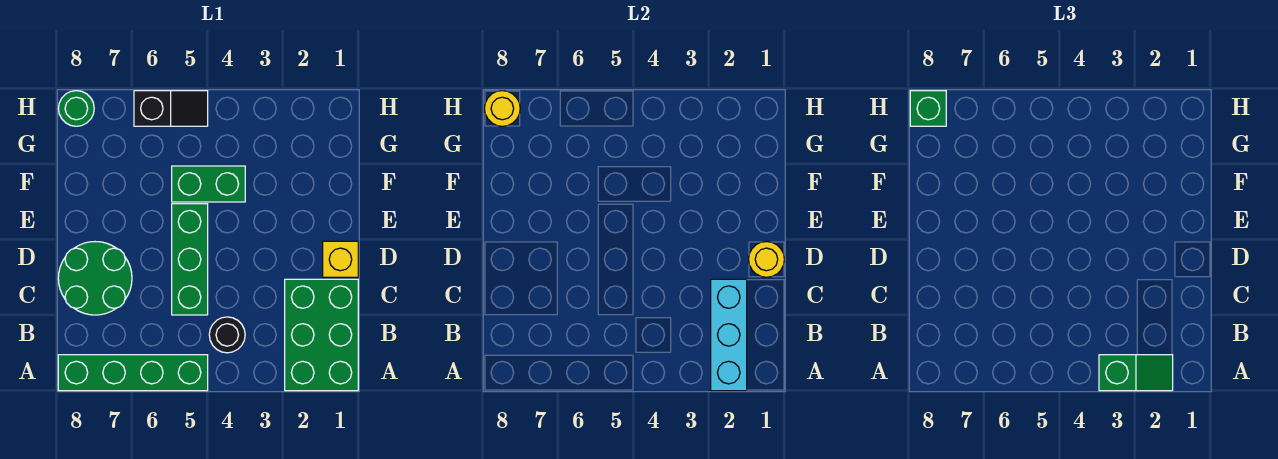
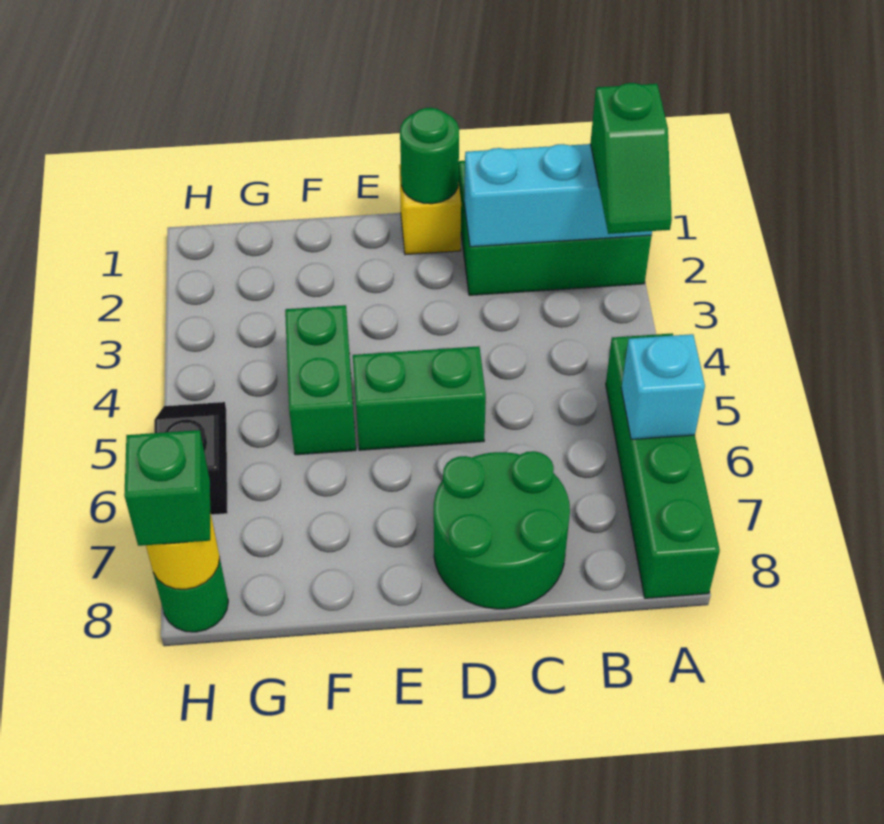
green 1x2 slope [1099,355,1173,391] -> green 1x2 slope turned to [590,83,672,234]
none -> cyan 1x1 brick [621,334,705,440]
black 1x1 round brick [209,317,245,353] -> none
green 1x3 brick [172,204,208,315] -> green 1x2 brick [353,346,486,450]
yellow 1x1 round brick [749,242,784,277] -> green 1x1 round brick [400,108,459,204]

